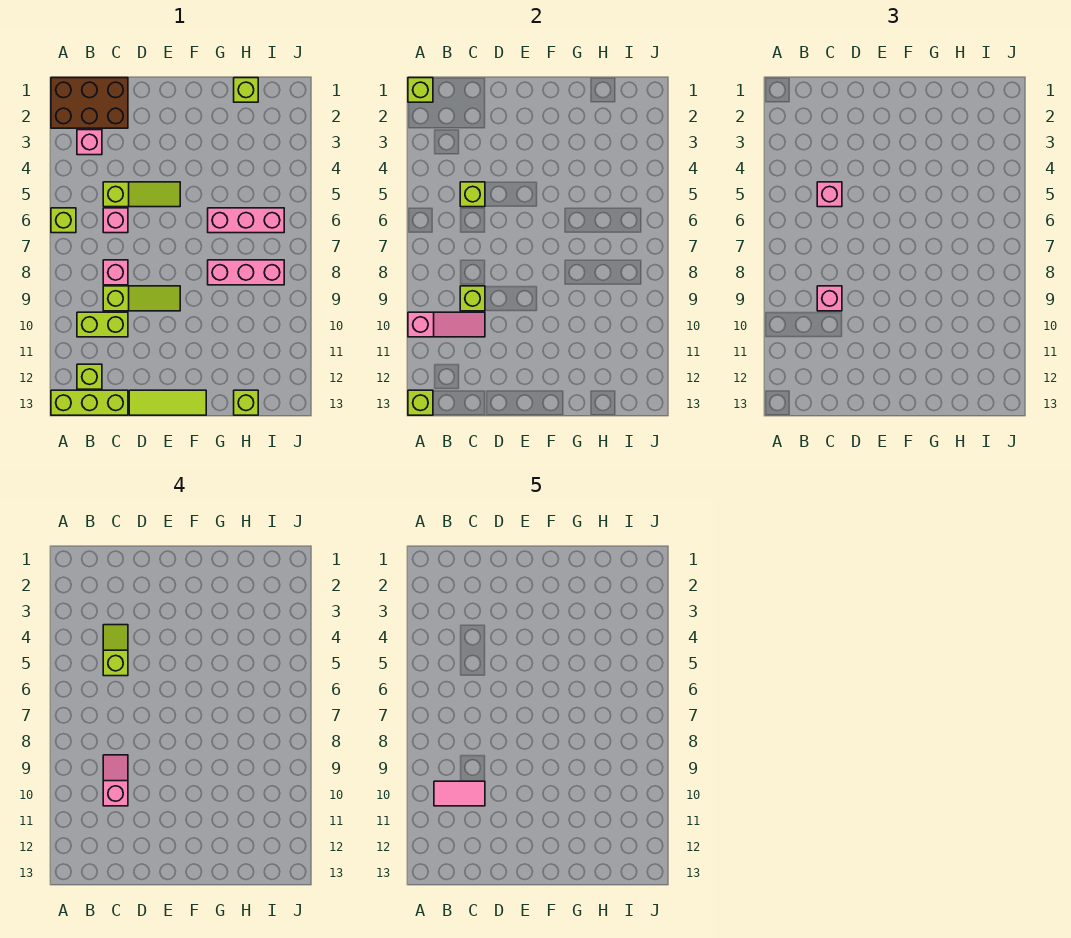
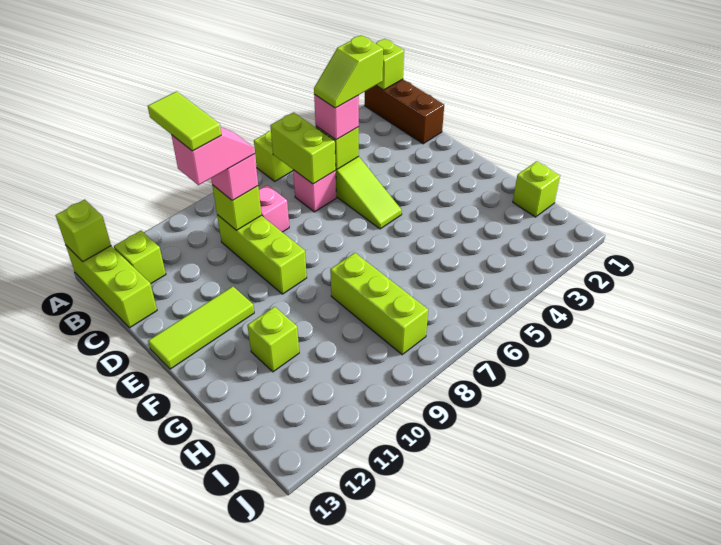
brown 2x3 brick [51,78,128,128] -> brown 1x3 brick [365,79,444,144]
pink 1x3 slope [408,312,485,337] -> none
pink 1x1 brick [77,130,102,155] -> none
lime 1x2 brick [77,312,128,337] -> lime 1x2 brick moved to [270,112,336,184]
pink 1x2 tile [434,781,485,806] -> lime 1x2 tile [148,91,221,151]
lime 1x2 slope [103,625,128,676] -> lime 1x2 slope turned to [314,35,383,108]
lime 1x3 slope [103,286,180,311] -> lime 1x3 brick [217,215,307,294]
lime 1x3 tile [129,390,206,415] -> lime 1x3 tile turned to [148,286,254,369]
pink 1x3 brick [208,208,284,233] -> none
pink 1x3 brick [208,260,284,285] -> lime 1x3 brick [330,253,428,355]
lime 1x1 brick [234,390,258,415] -> lime 1x1 brick moved to [247,307,299,372]

